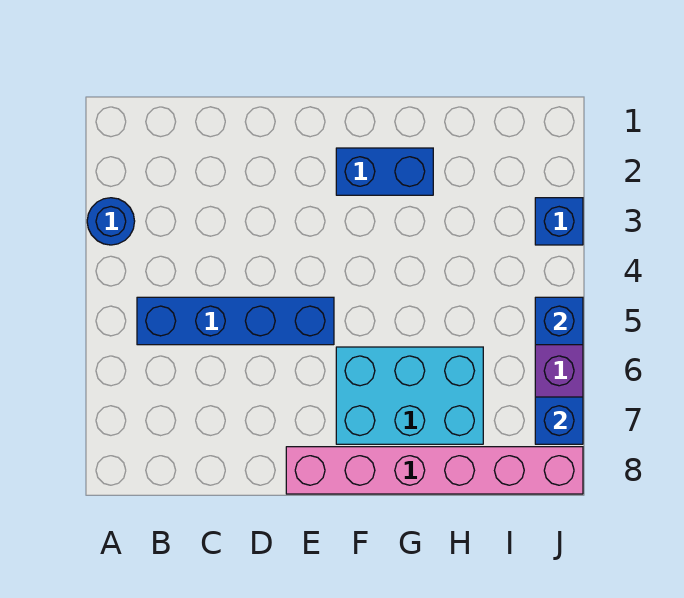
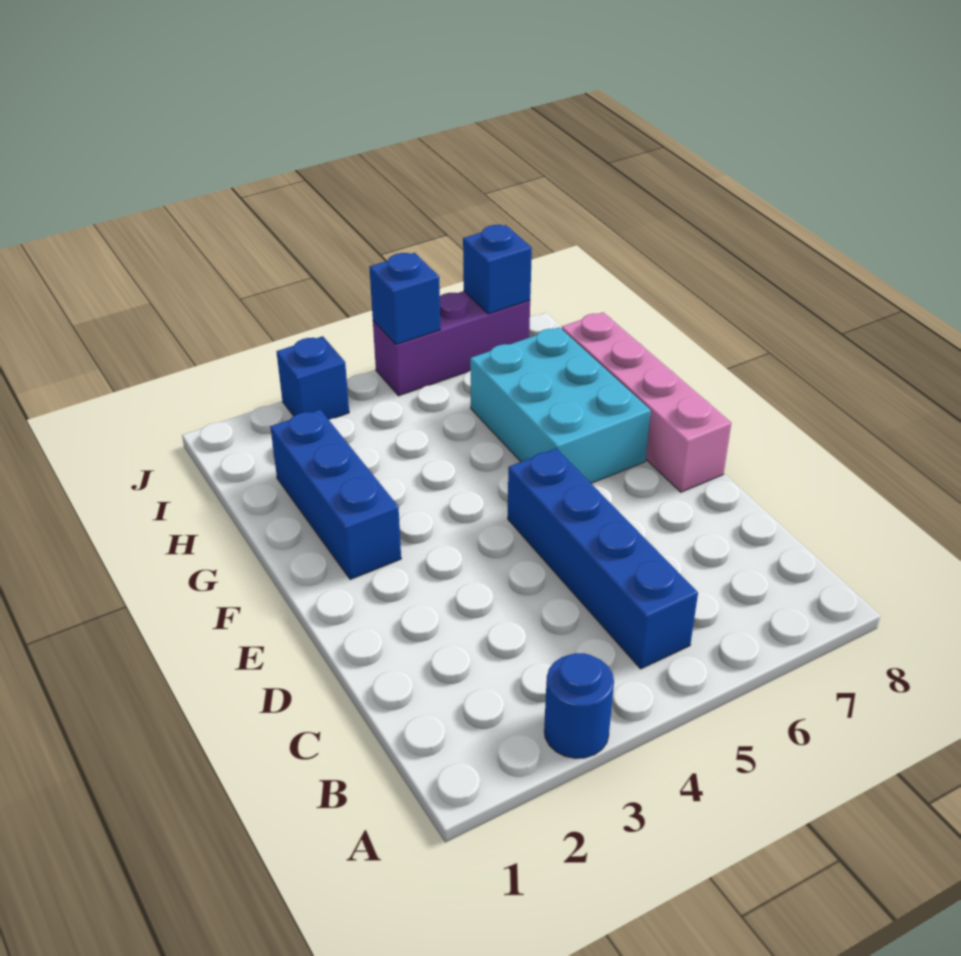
pink 1x6 brick [286,447,583,494] -> pink 1x4 brick [562,313,731,492]
blue 1x2 brick [336,148,433,195] -> blue 1x3 brick [270,410,401,579]

